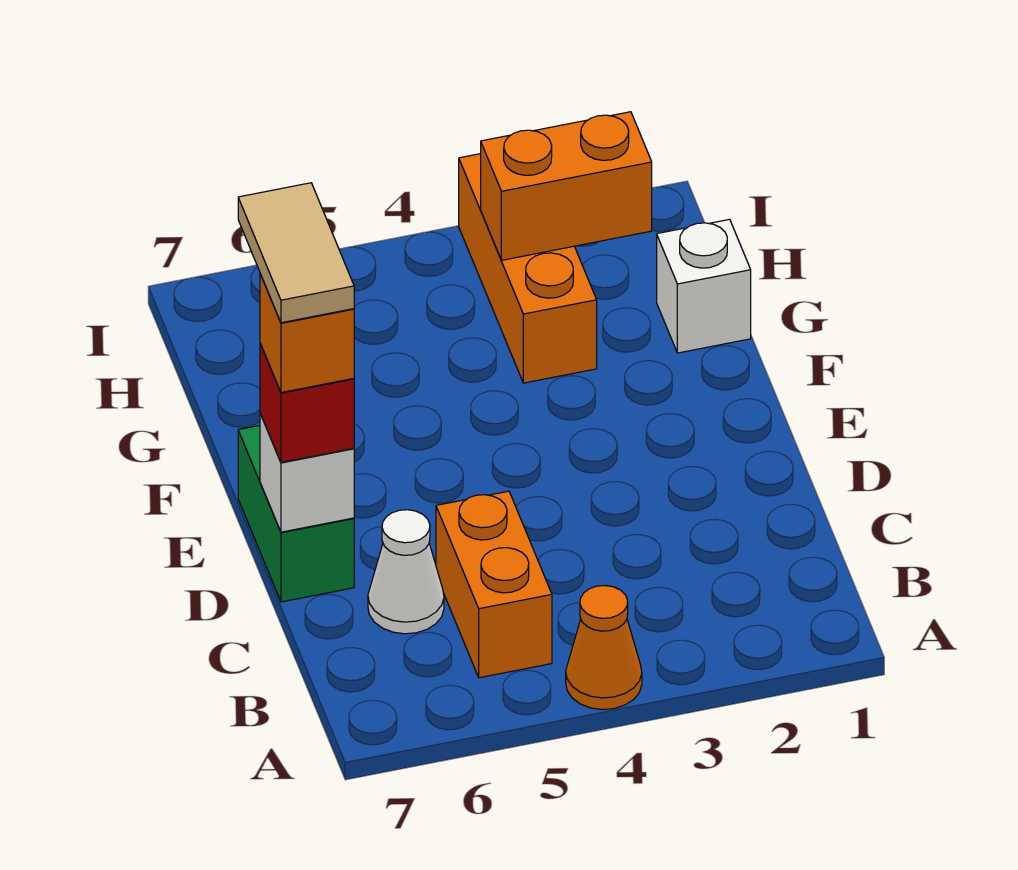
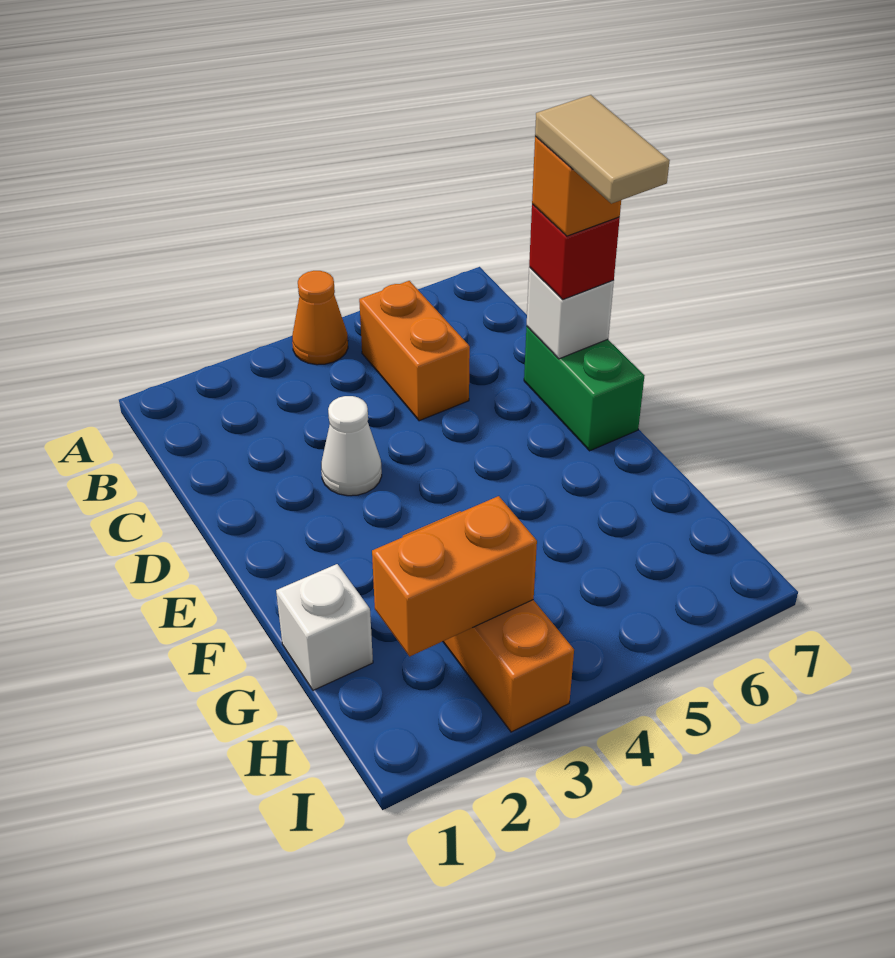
white 1x1 cone [368,510,444,634] -> white 1x1 cone moved to [321,396,382,496]

